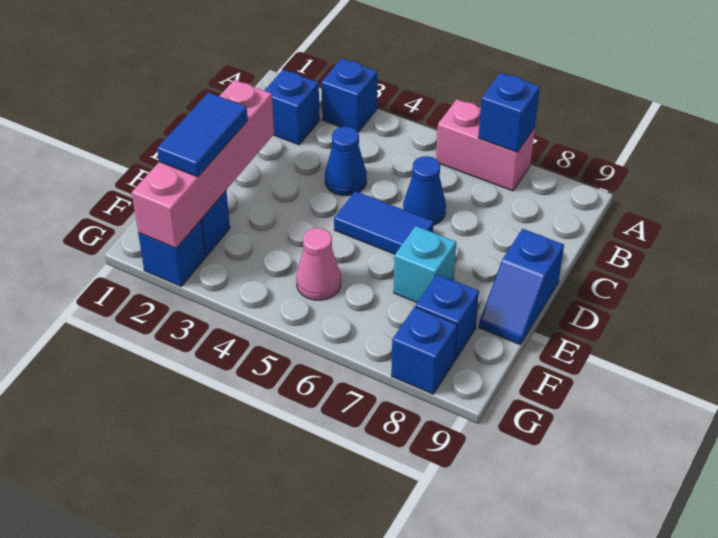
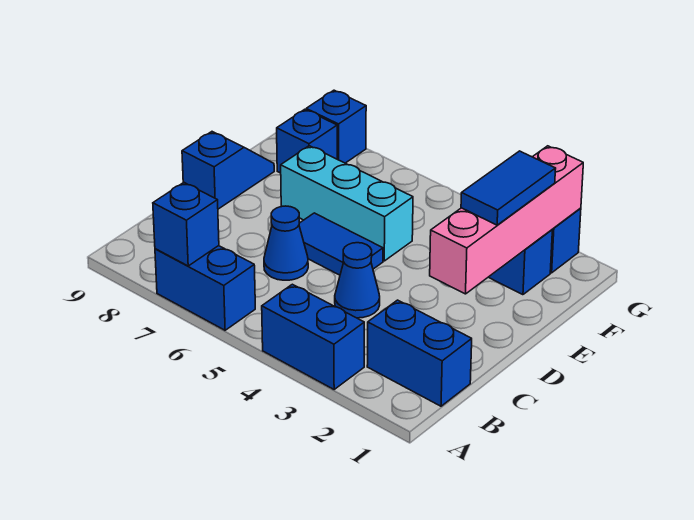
blue 1x1 brick [321,58,377,132] -> blue 1x2 brick [262,284,364,389]
pink 1x2 brick [436,99,535,191] -> blue 1x2 brick [155,246,255,330]
blue 1x1 brick [264,70,320,145] -> blue 1x2 brick [367,300,472,406]
cyan 1x1 brick [394,226,456,302] -> cyan 1x3 brick [281,146,413,261]
pink 1x1 cone [296,228,341,300] -> none

